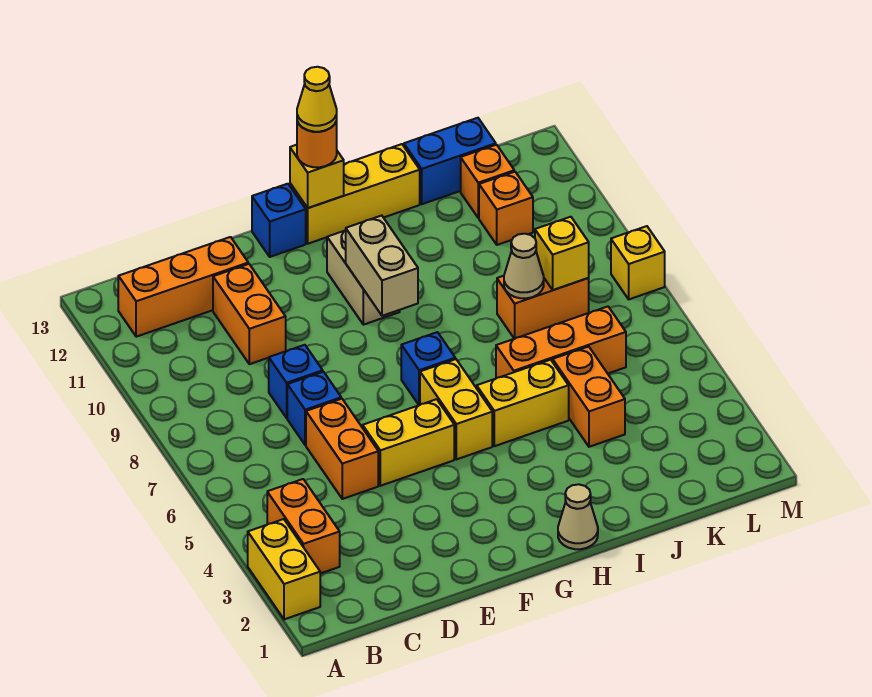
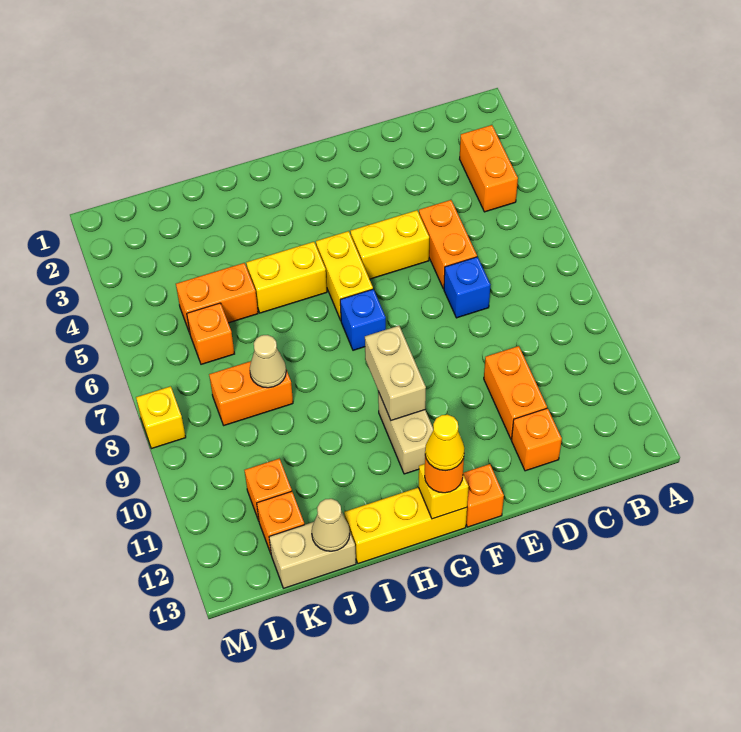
yellow 1x2 brick [248,519,320,619] -> none
orange 1x3 brick [118,237,248,337] -> orange 1x1 brick [511,408,562,471]
blue 1x1 brick [269,345,323,418] -> none
blue 1x1 brick [252,184,306,257] -> orange 1x1 brick [463,464,504,527]
tan 1x1 cone [558,484,598,549] -> tan 1x1 cone moved to [312,499,350,551]
orange 1x3 brick [496,307,626,378] -> orange 1x1 brick [187,303,234,364]
orange 1x2 brick [553,347,625,447] -> orange 1x2 brick turned to [176,263,258,333]
blue 1x2 brick [404,118,496,204] -> tan 1x2 brick [269,513,356,588]
yellow 1x1 brick [535,217,589,290] -> none

